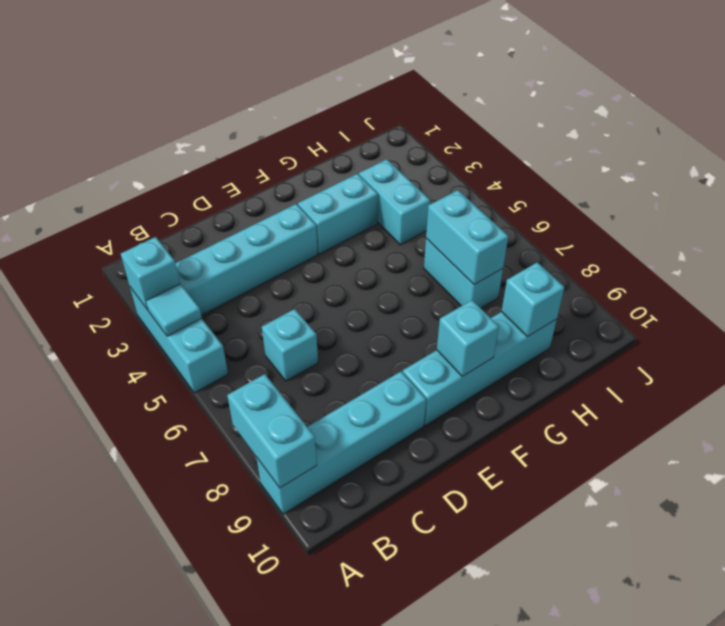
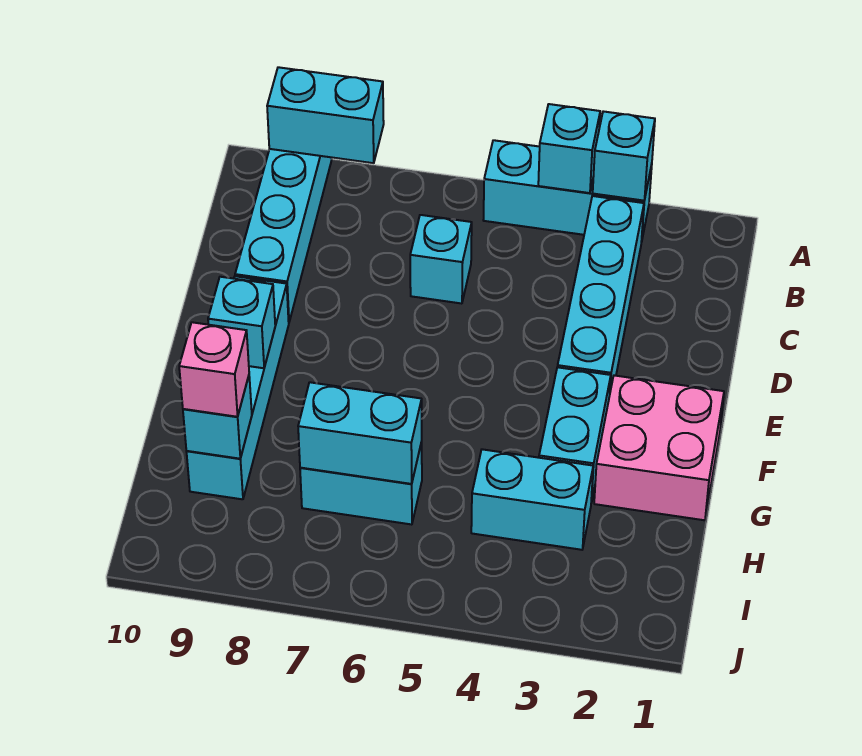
cyan 1x1 tile [146,284,202,336] -> cyan 1x1 brick [538,104,600,193]
none -> pink 2x2 brick [594,375,724,520]
none -> pink 1x1 brick [179,322,249,417]

